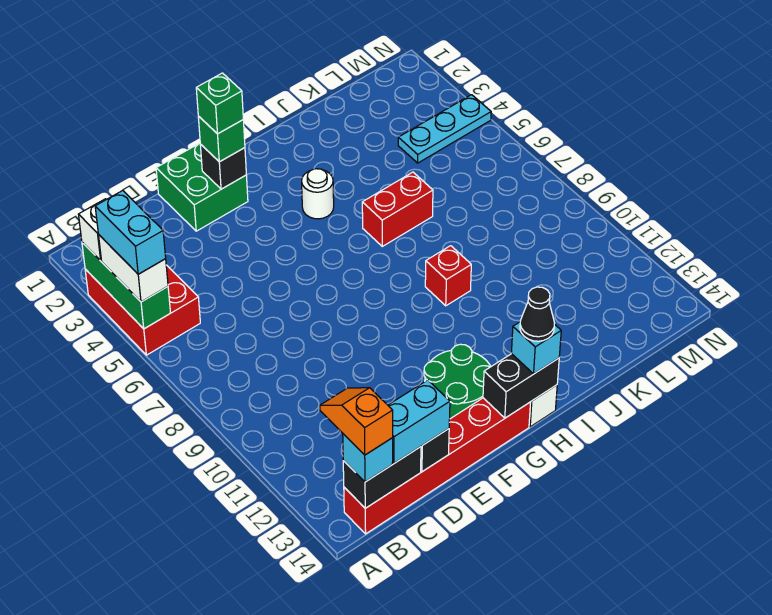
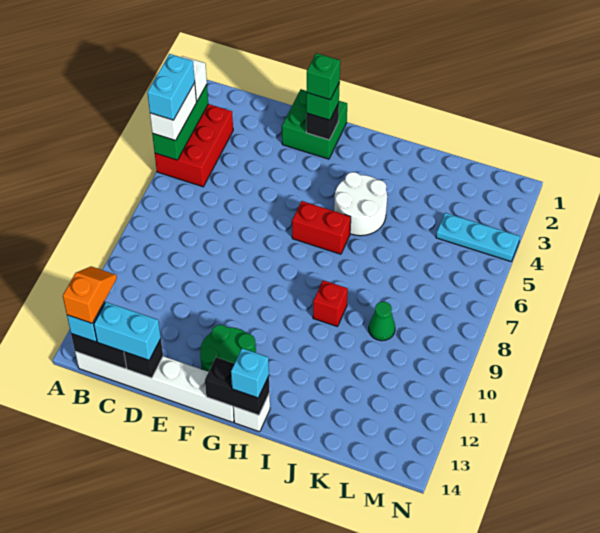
red 1x6 brick [344,398,531,534] -> white 1x6 brick [75,352,234,422]
white 1x1 round brick [302,169,334,219] -> white 2x2 round brick [334,172,387,236]
black 1x1 cone [520,287,554,341] -> none
red 1x2 brick [362,172,433,246] -> red 1x2 brick moved to [292,201,351,254]
none -> green 1x1 cone [369,302,395,341]

